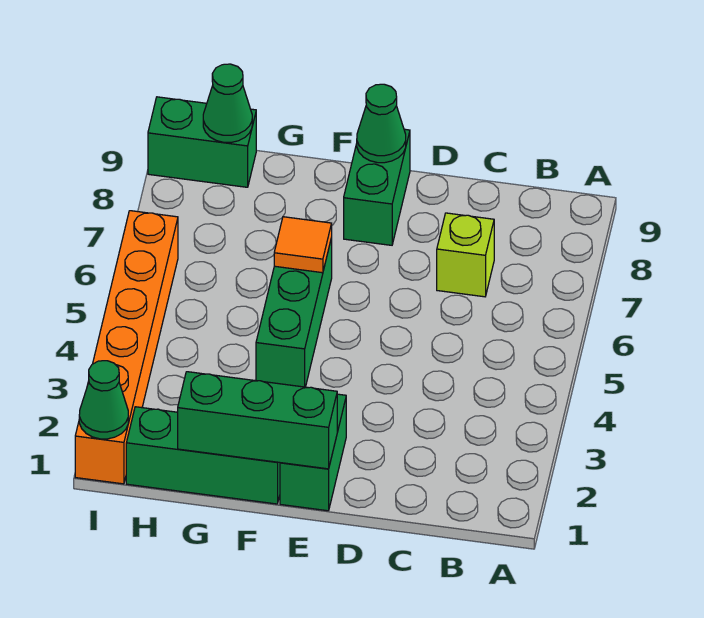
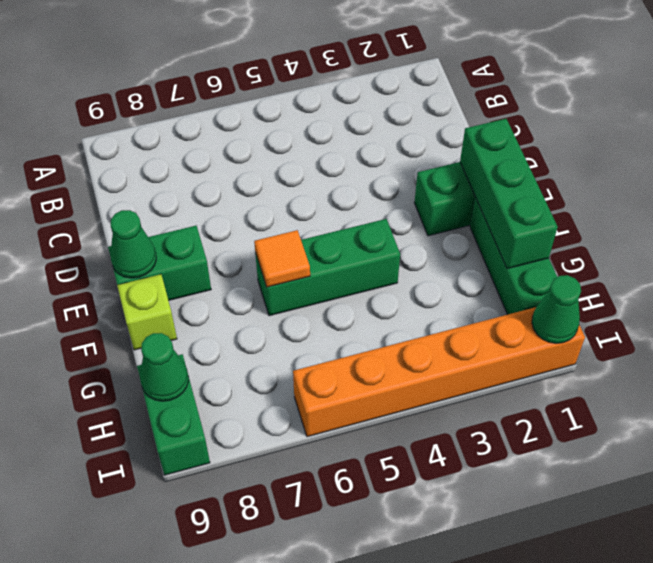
lime 1x1 brick [437,213,494,297] -> lime 1x1 brick moved to [117,274,177,350]

